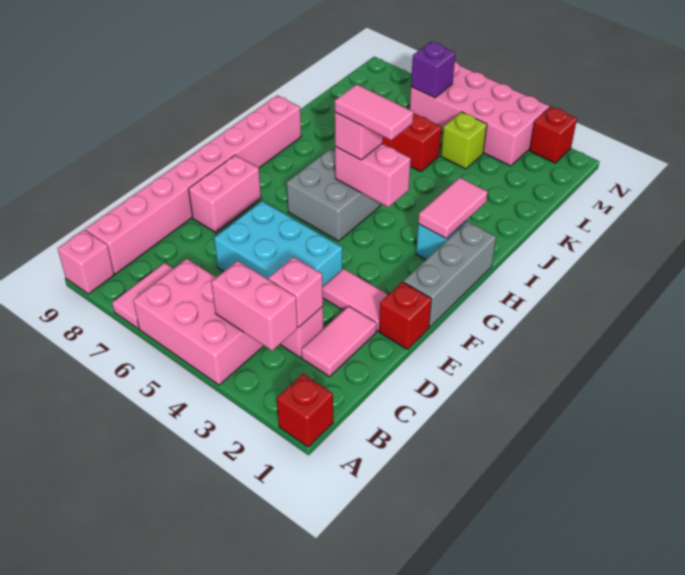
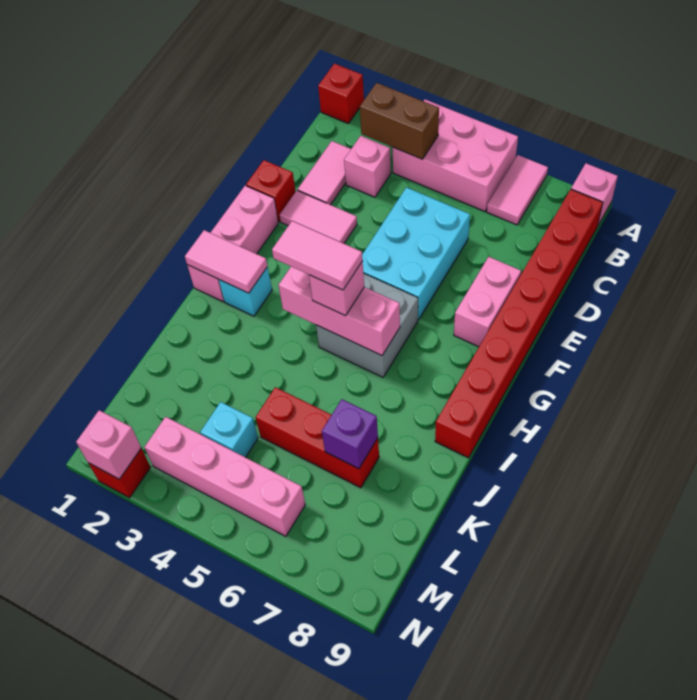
pink 1x2 brick [211,261,297,351] -> brown 1x2 brick [360,83,439,159]
pink 1x8 brick [86,95,301,274] -> red 1x8 brick [435,190,603,458]
pink 1x1 brick [268,257,323,327] -> pink 1x1 brick moved to [76,410,141,479]
cyan 2x3 brick [214,201,342,286] -> cyan 2x3 brick turned to [362,187,470,319]
grey 1x3 brick [403,222,496,327] -> pink 1x3 brick [187,186,278,302]
pink 1x2 tile [418,178,488,239] -> pink 1x2 tile turned to [185,230,267,293]
pink 1x2 brick [335,144,411,207] -> pink 1x3 brick [279,267,400,355]
lime 1x1 brick [441,112,487,169] -> cyan 1x1 brick [200,402,258,457]
pink 2x4 brick [410,62,549,166] -> pink 1x4 brick [144,417,305,536]
purple 1x1 brick [411,42,455,98] -> purple 1x1 brick moved to [322,399,378,469]

